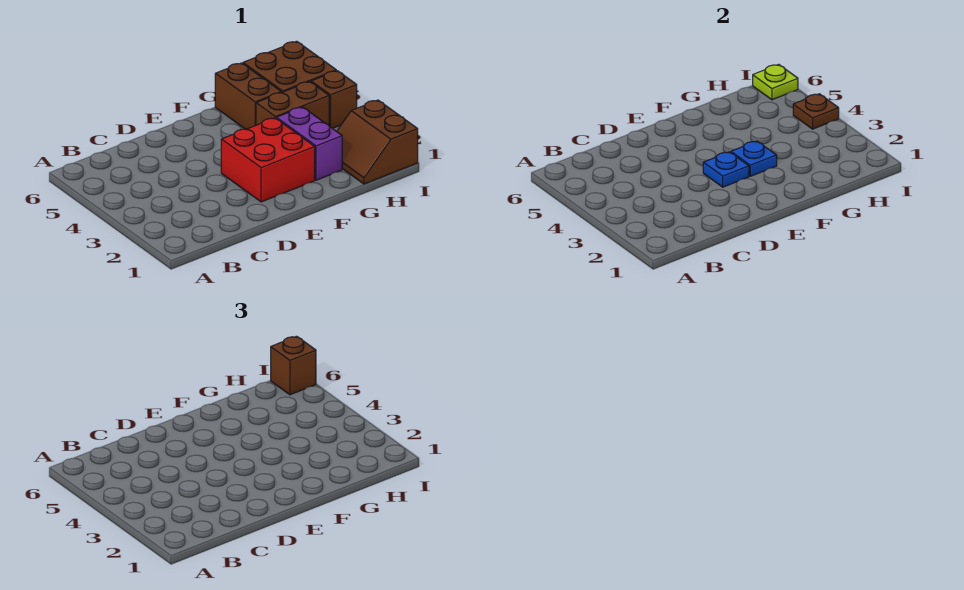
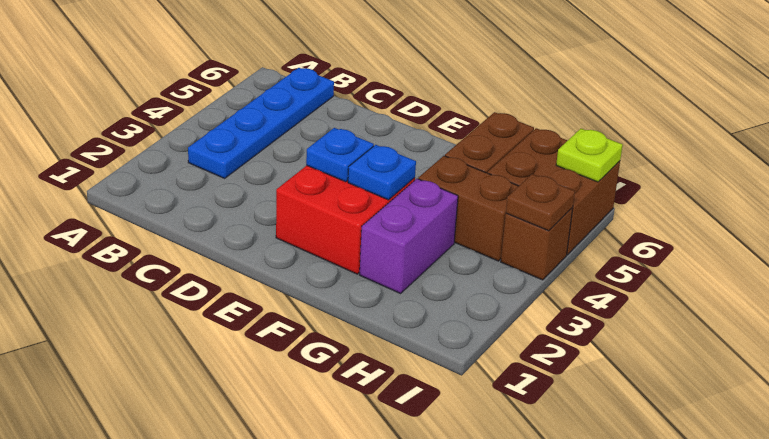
none -> blue 1x4 plate [188,68,334,178]
brown 2x2 slope [337,100,418,184] -> none
brown 1x1 brick [271,336,316,395] -> none

